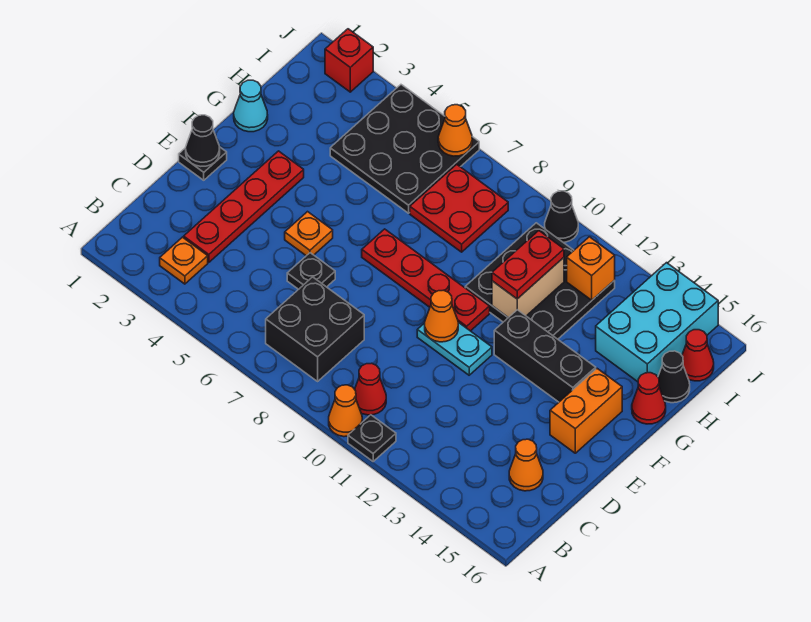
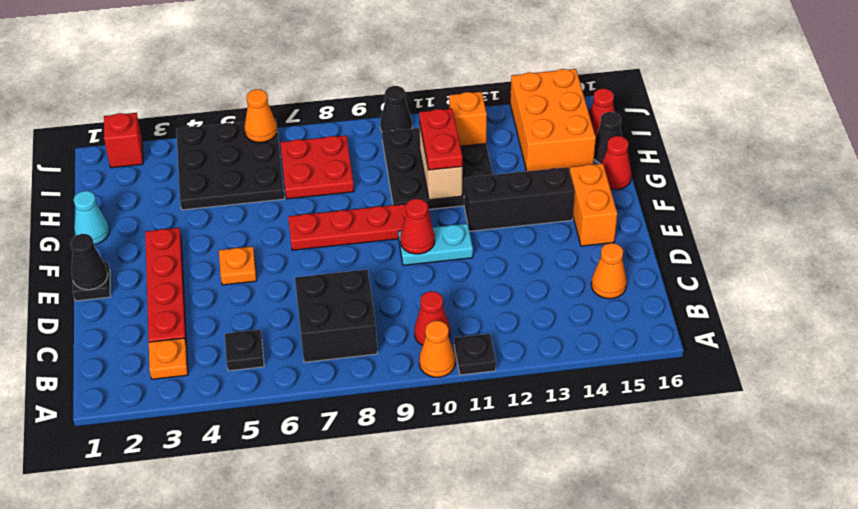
black 1x1 plate [287,253,335,289] -> black 1x1 plate moved to [225,330,264,371]
orange 1x1 cone [425,290,458,342] -> red 1x1 cone [400,199,435,254]
cyan 2x3 brick [596,263,718,382] -> orange 2x3 brick [510,69,596,171]

